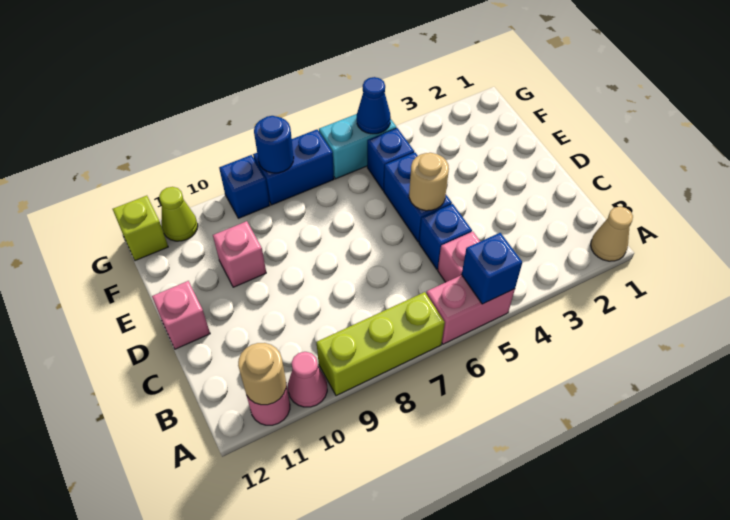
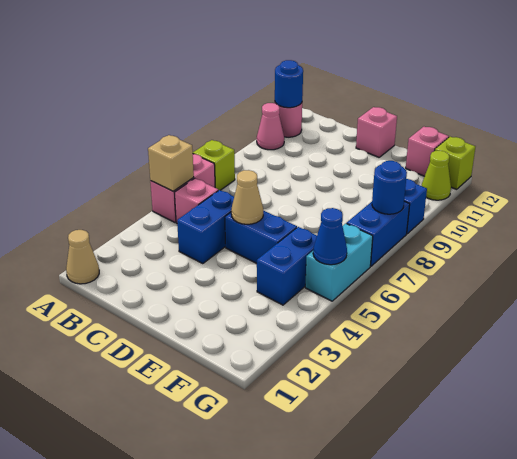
blue 1x1 brick [462,233,522,304] -> tan 1x1 brick [148,135,194,191]
lime 1x3 brick [317,292,445,396] -> lime 1x1 brick [193,140,235,191]
tan 1x1 round brick [238,343,286,405] -> blue 1x1 round brick [275,60,303,108]
blue 1x1 brick [419,204,472,269] -> blue 1x2 brick [177,190,234,264]
tan 1x1 round brick [409,153,449,211] -> tan 1x1 cone [231,170,263,224]
pink 1x1 brick [213,221,266,287] -> pink 1x1 brick moved to [406,127,449,176]
blue 1x1 brick [367,128,414,190] -> blue 1x2 brick [257,227,317,305]

